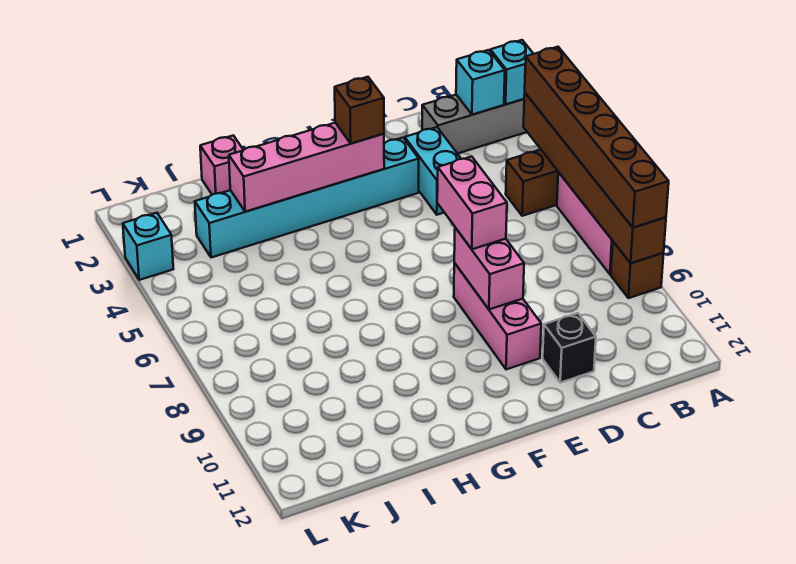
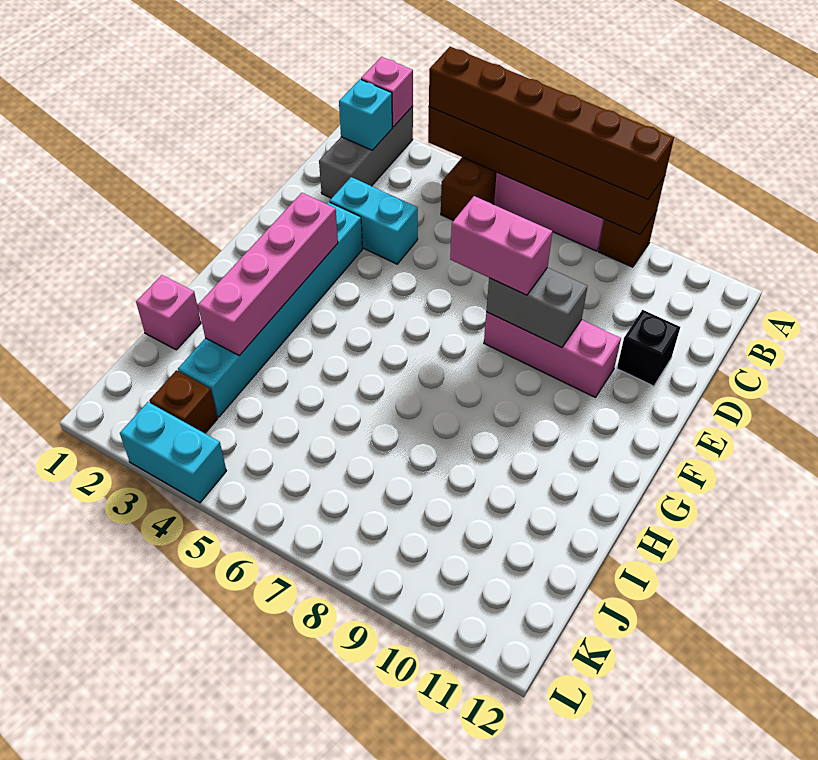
cyan 1x1 brick [490,40,533,104] -> pink 1x1 brick [361,57,413,127]
pink 1x2 brick [454,228,524,309] -> grey 1x2 brick [486,268,588,348]
brown 1x1 brick [335,77,384,143] -> brown 1x1 brick moved to [149,370,218,433]
cyan 1x1 brick [123,213,173,280] -> cyan 1x2 brick [120,402,226,503]

